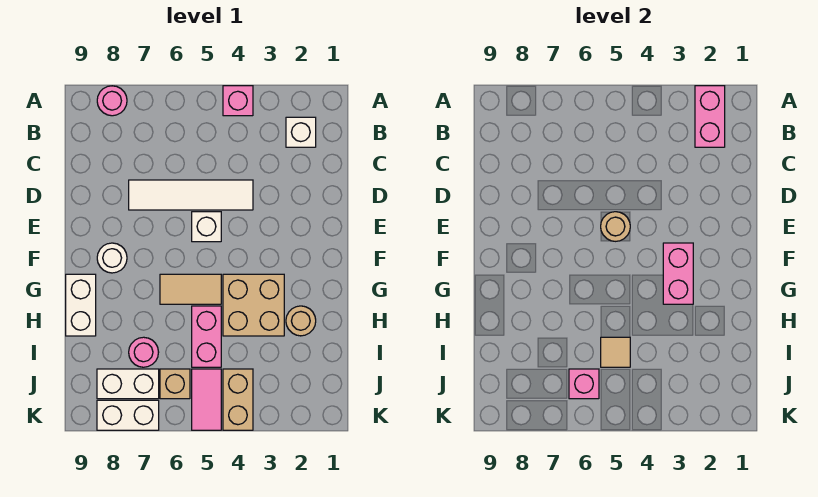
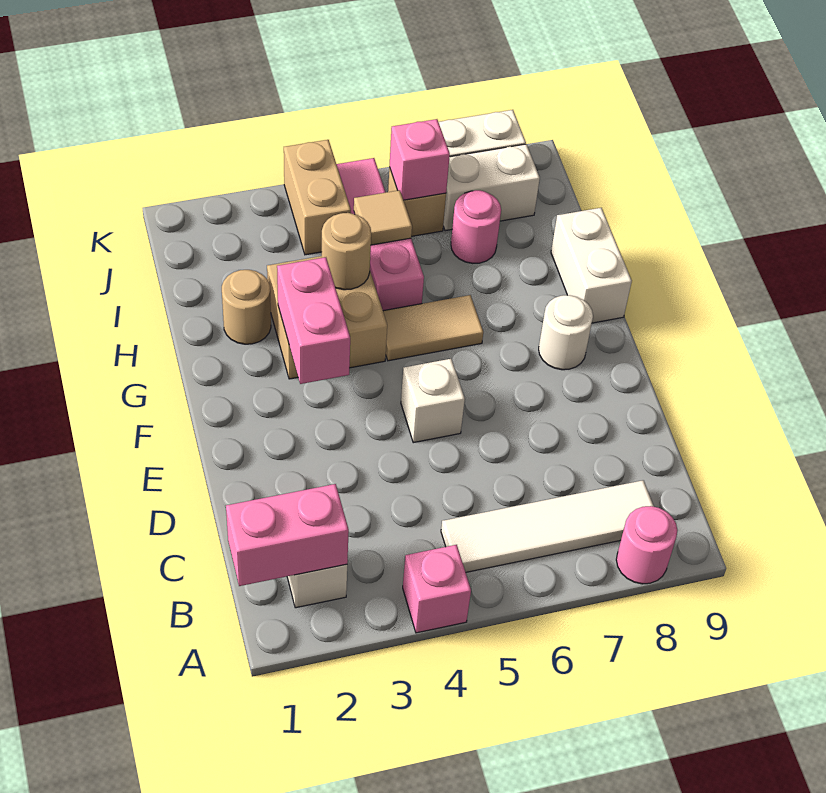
pink 1x2 brick [695,86,725,147] -> pink 1x2 brick turned to [226,484,349,586]
white 1x4 tile [129,180,253,210] -> white 1x4 tile moved to [441,480,654,572]
tan 1x1 round brick [601,212,630,241] -> tan 1x1 round brick moved to [322,213,371,290]

